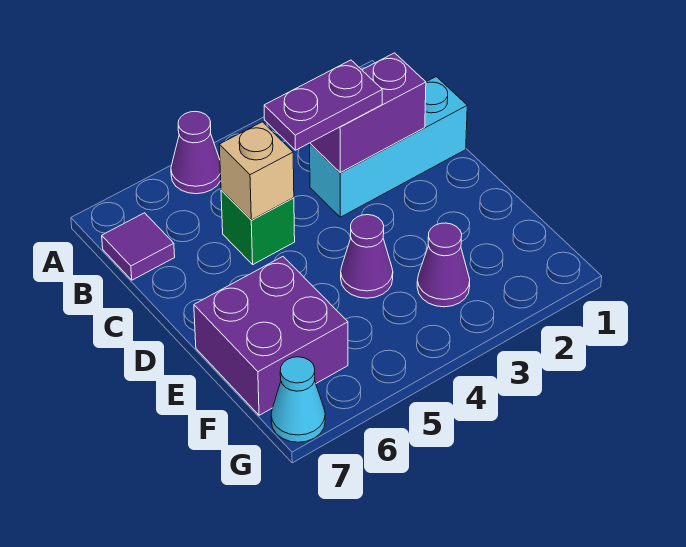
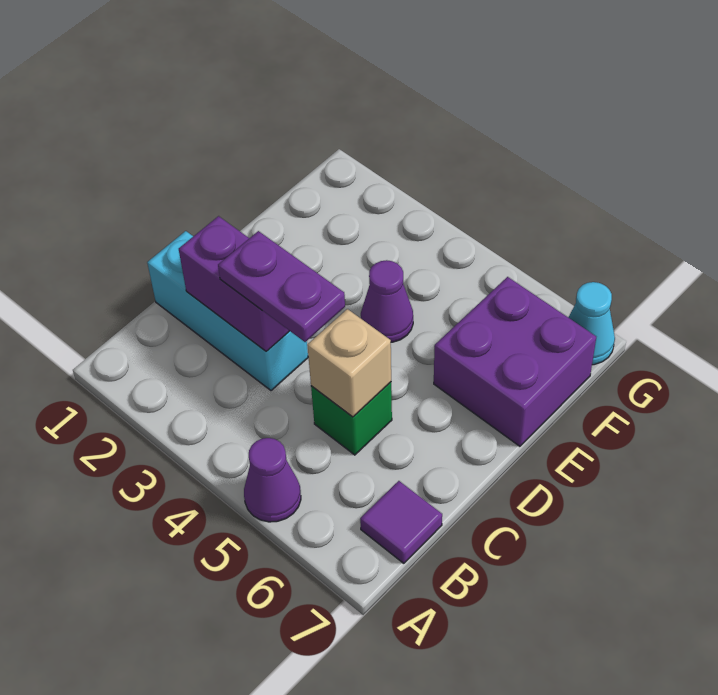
purple 1x1 cone [417,223,470,307] -> none

